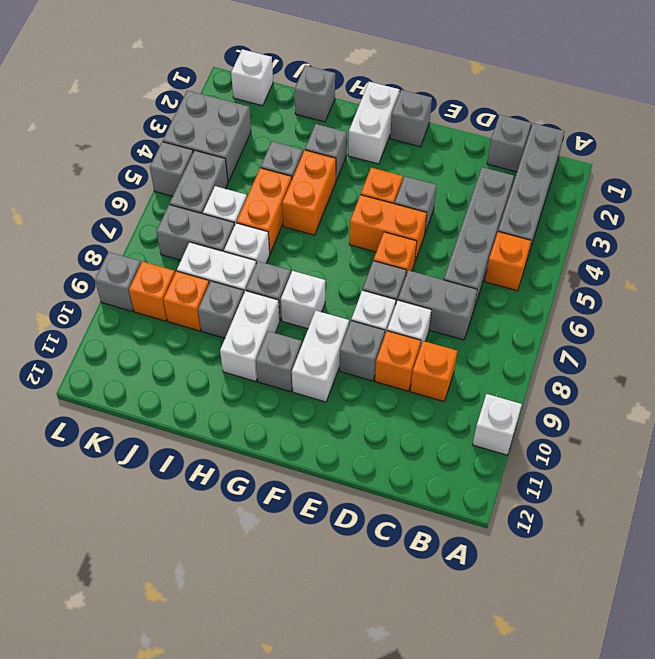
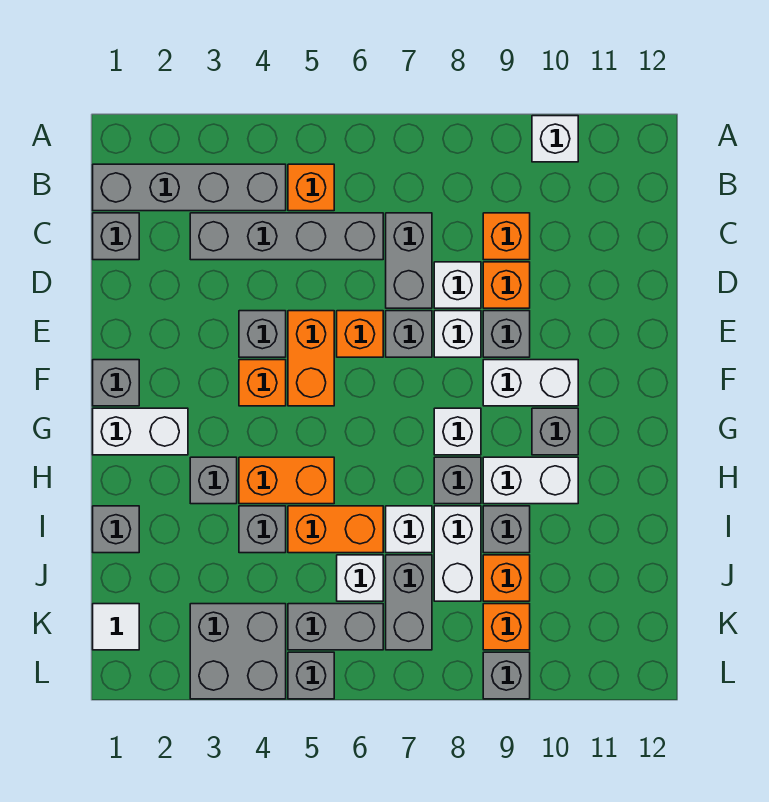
white 1x1 brick [231,49,273,106] -> white 1x1 tile [93,604,139,650]

